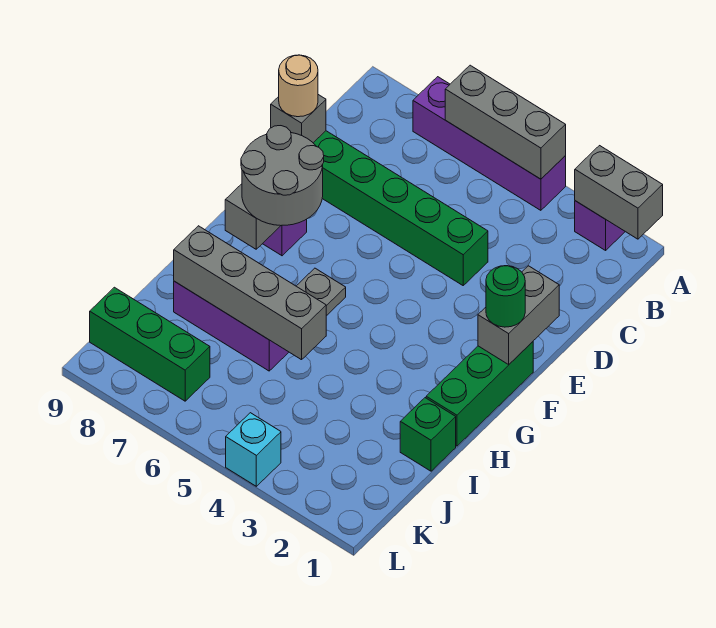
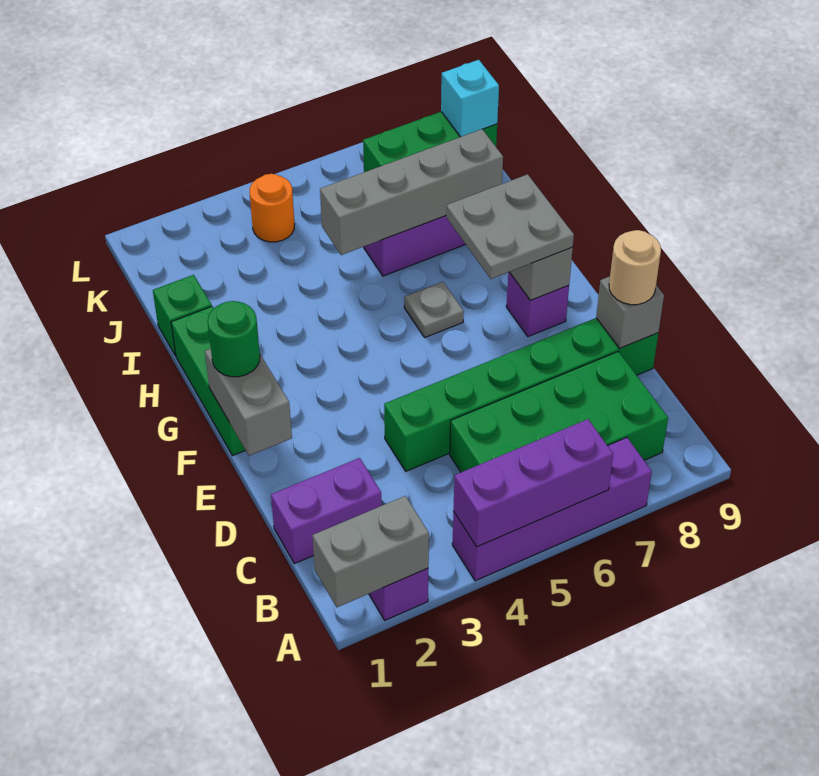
grey 1x3 brick [445,65,566,179] -> purple 1x3 brick [453,419,613,547]
none -> green 2x4 brick [450,352,668,472]
none -> purple 1x2 brick [271,458,382,564]
grey 2x2 round brick [241,126,324,226] -> grey 2x2 plate [446,174,574,279]
none -> orange 1x1 round brick [250,174,295,242]
cyan 1x1 brick [226,413,281,486] -> cyan 1x1 brick moved to [441,60,499,137]

